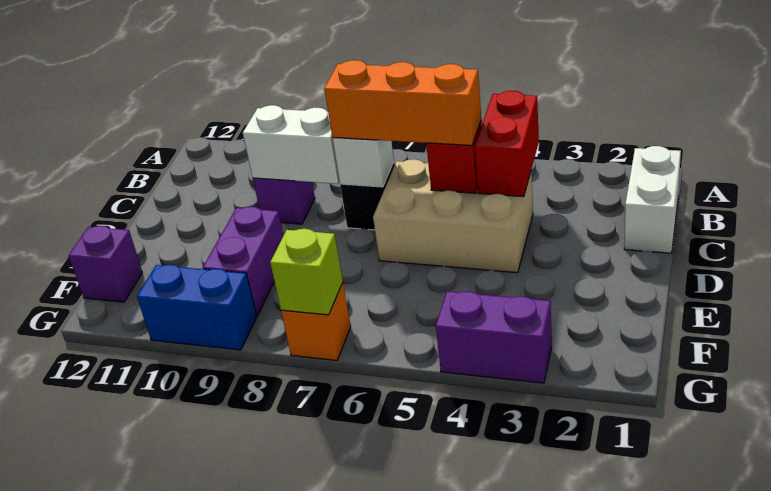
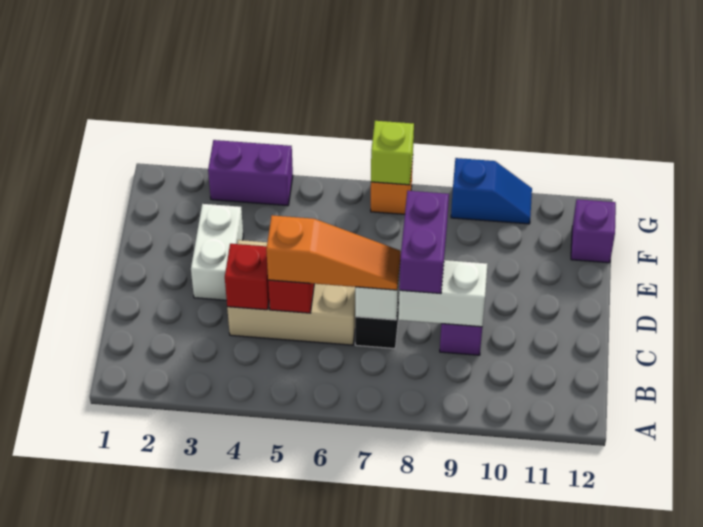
white 1x2 brick [624,146,681,253] -> white 1x2 brick moved to [191,204,243,300]
red 1x2 brick [475,91,539,197] -> red 1x1 brick [225,244,269,310]
orange 1x3 brick [324,60,481,146] -> orange 1x3 slope [266,215,401,290]
purple 1x2 brick [203,207,284,316] -> purple 1x2 brick moved to [399,191,449,294]
blue 1x2 brick [137,265,257,350] -> blue 1x2 slope [451,158,532,224]

